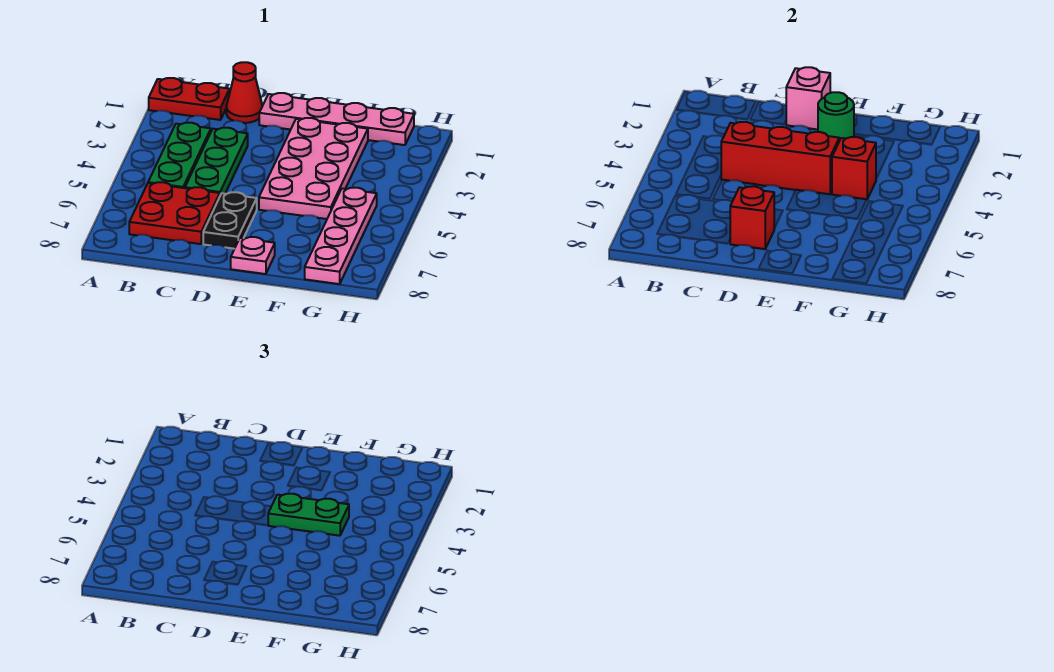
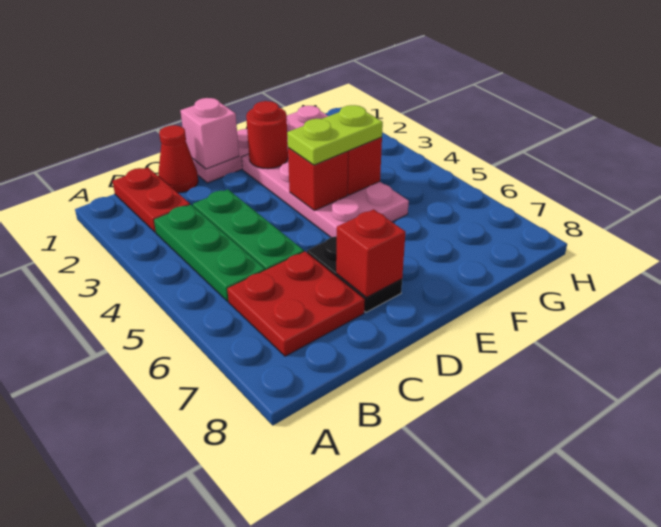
red 1x2 plate [149,78,230,120] -> red 1x2 plate turned to [113,168,190,232]
red 1x3 brick [721,122,839,194] -> red 1x1 brick [288,148,348,211]
green 1x1 round brick [818,92,854,141] -> red 1x1 round brick [246,101,288,169]
green 1x2 plate [268,494,349,536] -> lime 1x2 plate [287,105,383,165]
pink 1x1 plate [231,237,275,274] -> none
pink 1x4 plate [305,188,377,284] -> none

